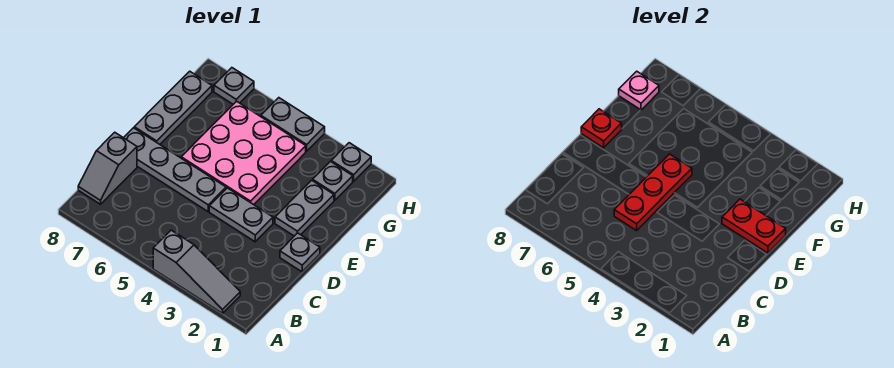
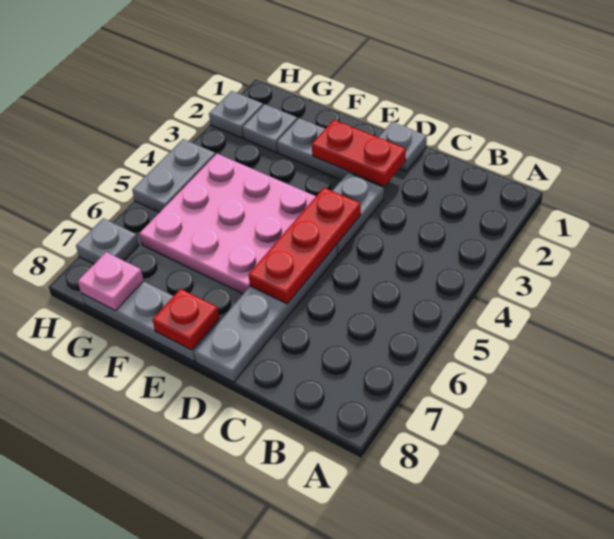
grey 1x3 slope [153,230,240,313] -> none
grey 1x2 slope [78,132,137,204] -> none
red 1x3 plate [614,154,692,231] -> red 1x3 plate turned to [248,188,361,304]
red 1x2 plate [722,199,786,253] -> red 1x2 plate turned to [312,120,406,186]

